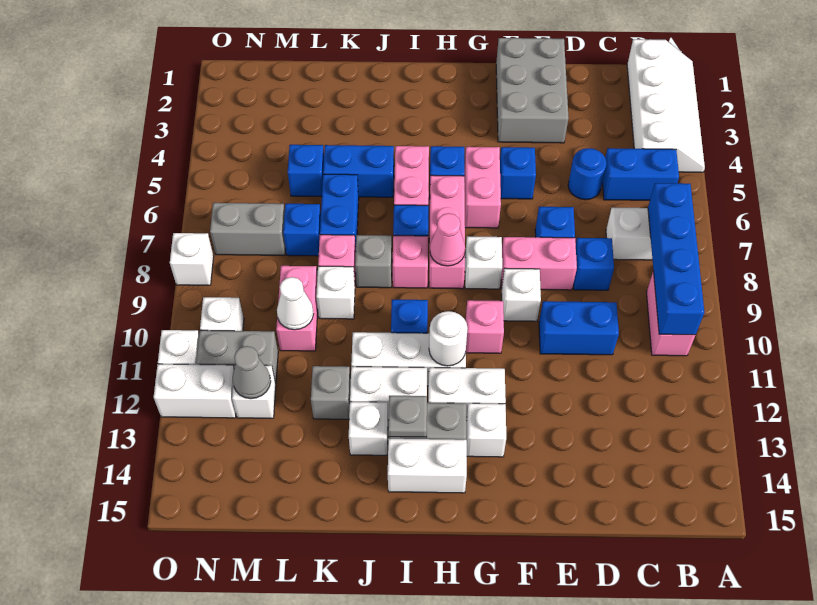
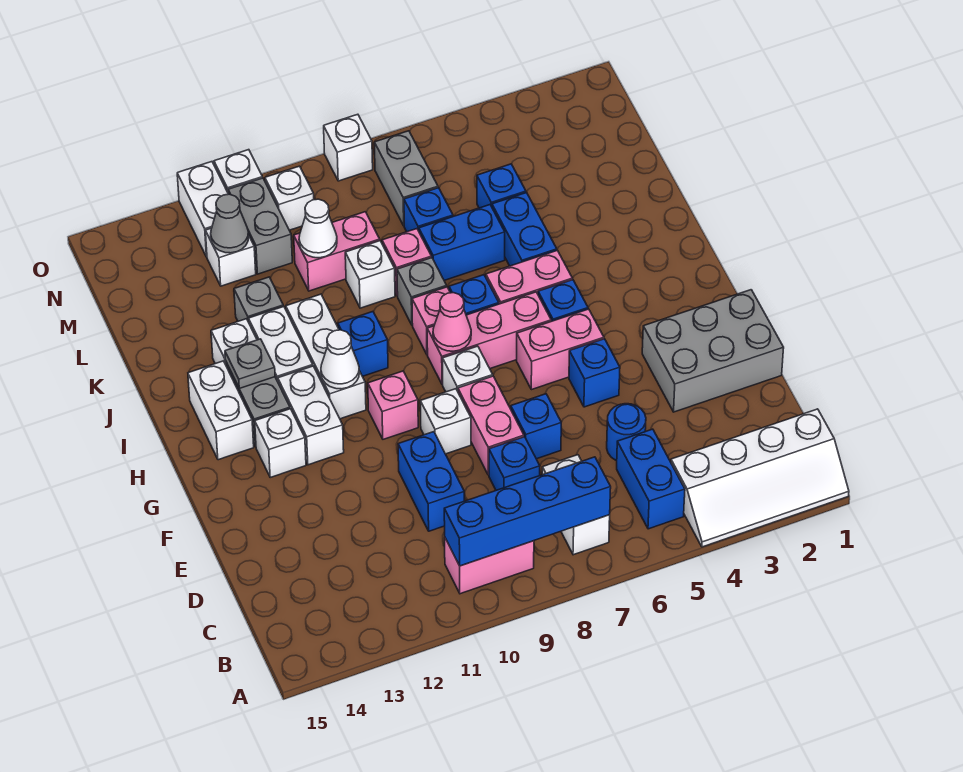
white 1x1 round brick [429,311,468,366] -> white 1x1 cone [321,330,359,389]

